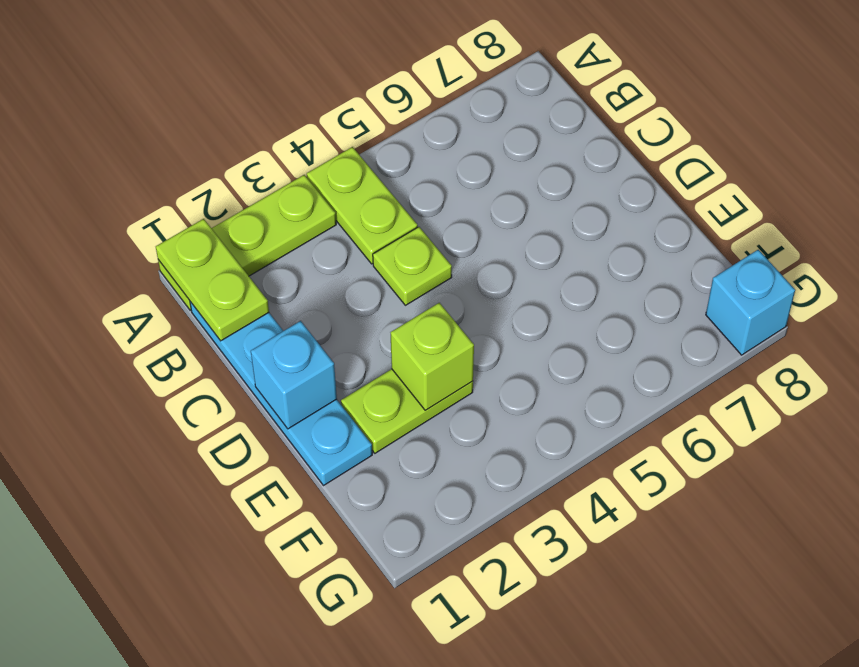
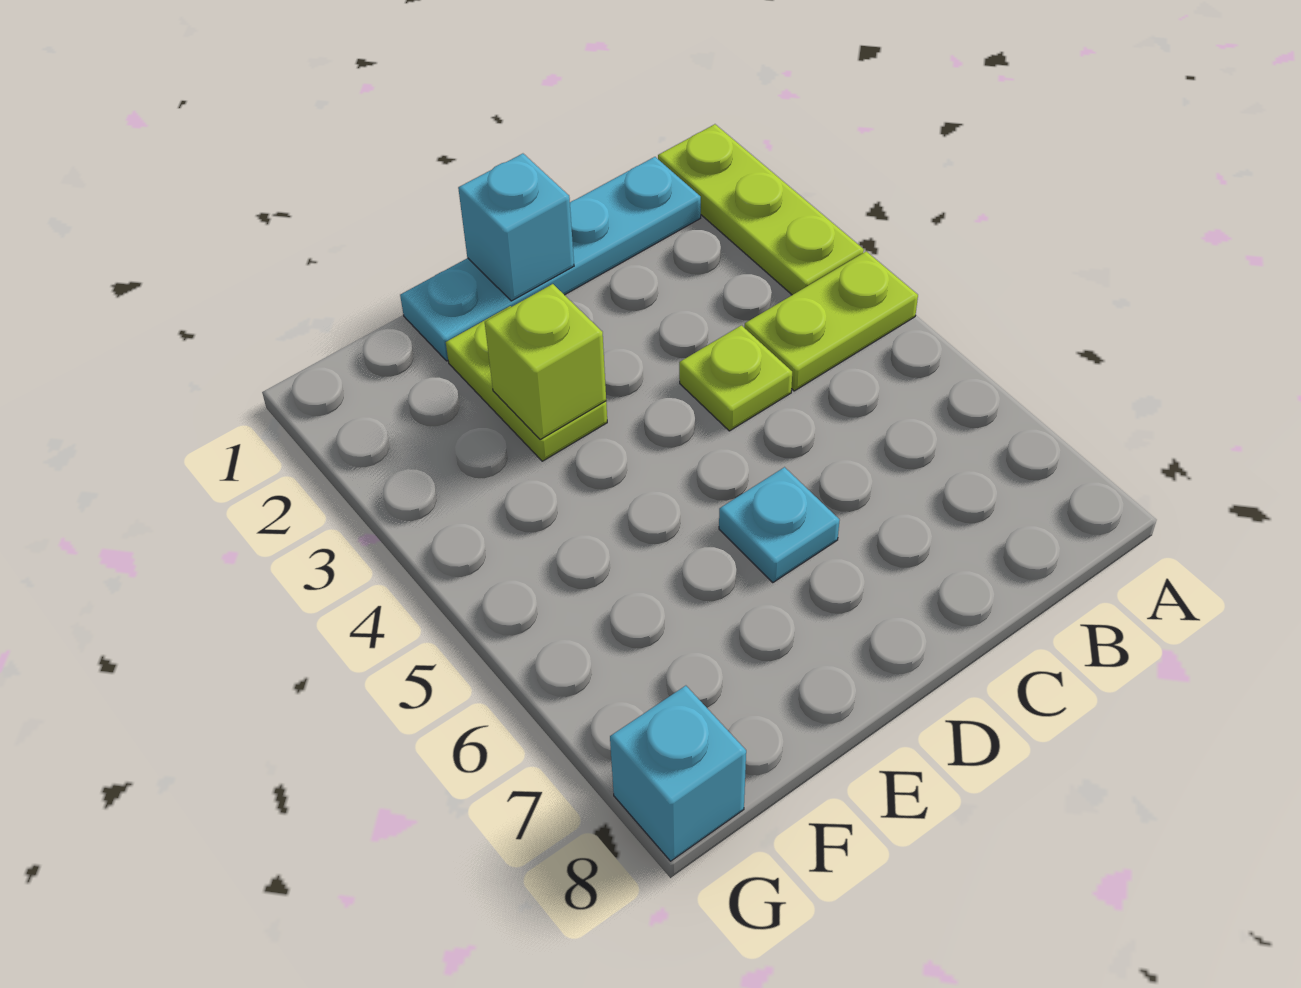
lime 1x2 plate [156,219,269,341] -> none
none -> cyan 1x1 plate [719,467,840,582]

